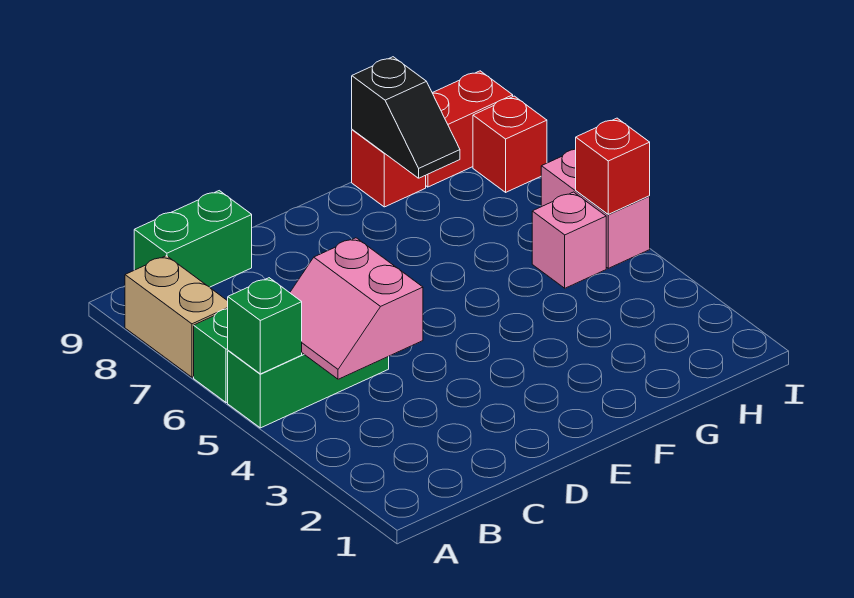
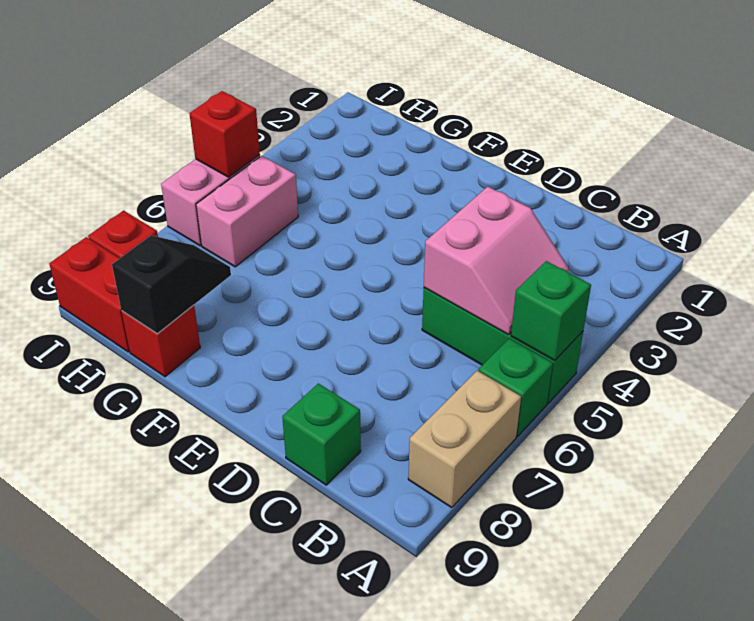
green 1x2 brick [134,191,252,287] -> green 1x1 brick [282,384,361,485]
pink 1x1 brick [532,192,606,288] -> pink 1x2 brick [196,156,298,267]

